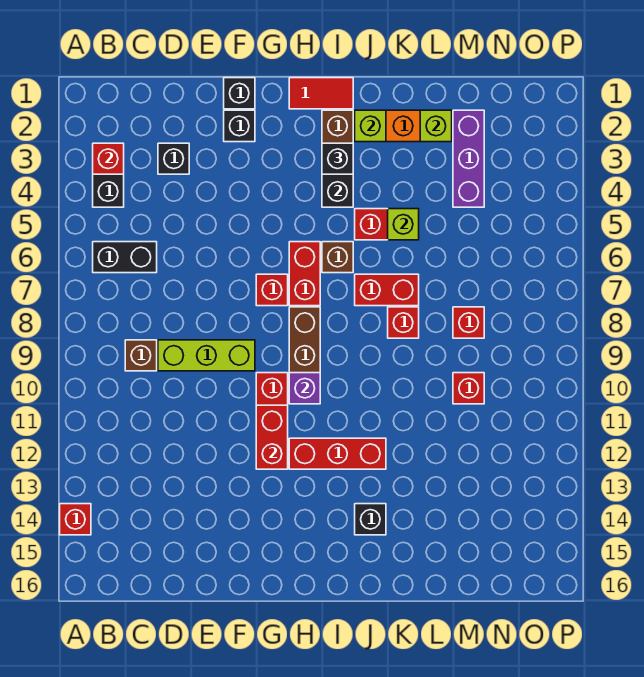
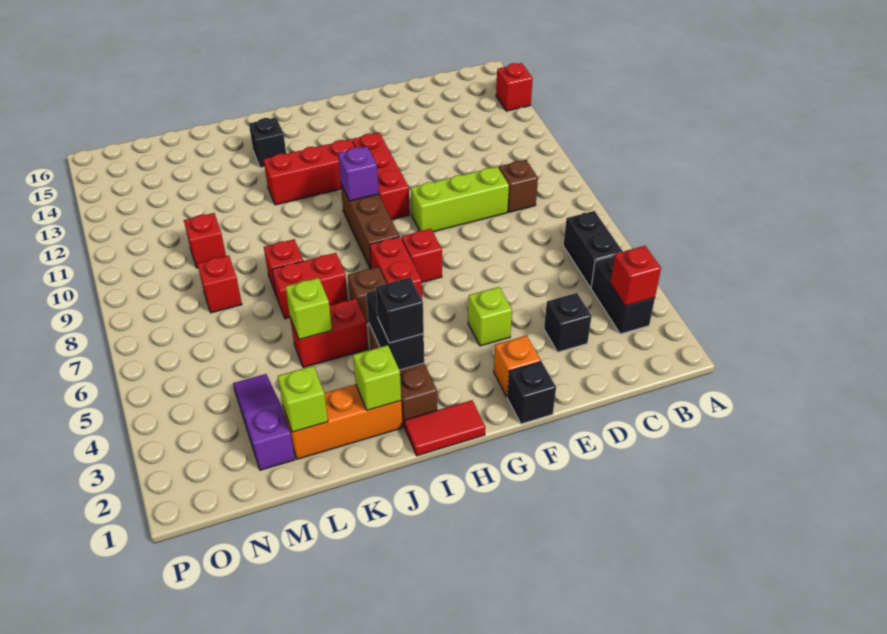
black 1x2 brick [93,242,157,273] -> black 1x2 brick turned to [563,211,623,288]
black 1x1 brick [224,110,255,142] -> orange 1x1 brick [494,336,541,397]
none -> lime 1x1 brick [468,287,512,346]
red 1x2 brick [256,405,288,469] -> none
purple 1x3 brick [453,110,484,207] -> purple 1x3 slope [233,374,295,470]

